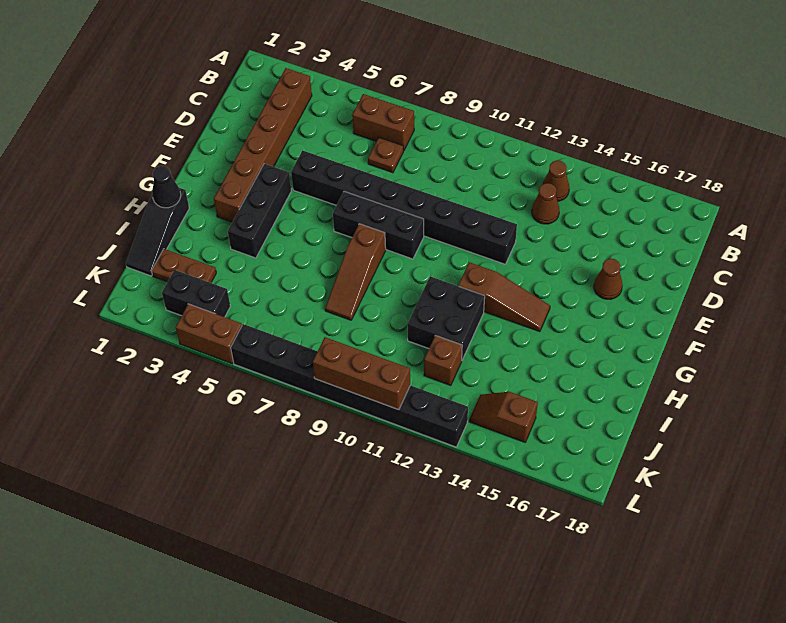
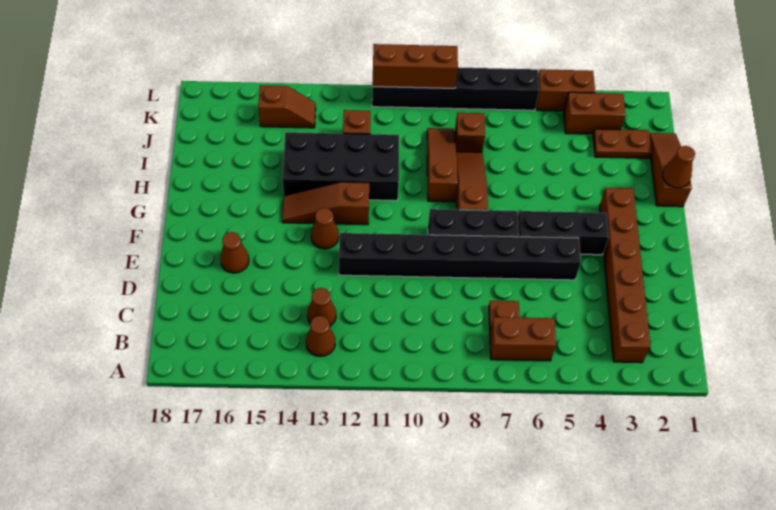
black 1x3 brick [228,164,291,258] -> black 1x3 brick turned to [518,211,609,255]
none -> brown 1x1 cone [311,208,339,249]
black 1x3 slope [126,188,189,276] -> brown 1x3 slope [650,133,692,207]
black 1x1 cone [152,166,181,208] -> brown 1x1 cone [663,146,695,188]
none -> brown 1x3 slope [427,128,458,202]
black 2x2 brick [407,276,485,360] -> black 2x4 brick [282,132,399,201]
none -> brown 1x1 brick [455,113,485,152]
black 1x2 brick [162,270,230,317] -> brown 1x2 brick [564,92,626,134]
black 1x8 brick [231,324,468,447] -> black 1x6 brick [372,67,539,110]

